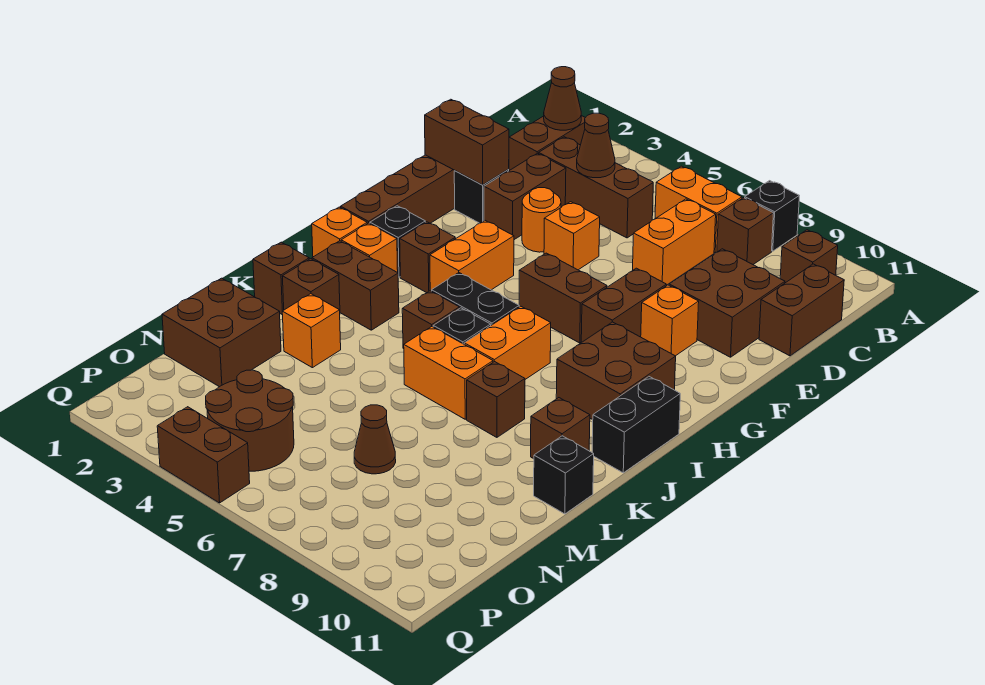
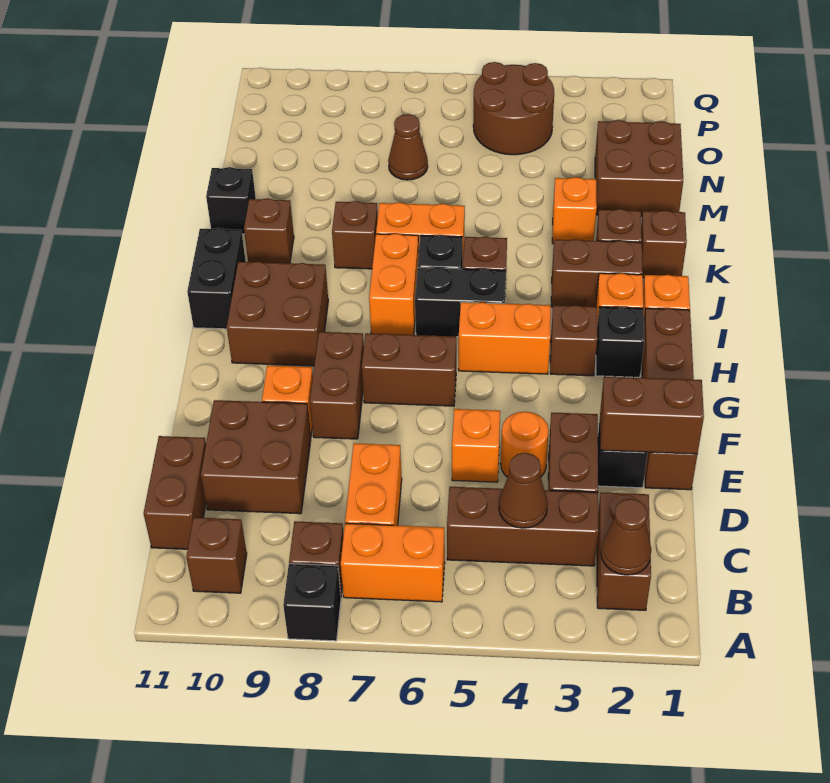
orange 1x2 brick [430,221,514,291] -> orange 1x2 brick turned to [459,302,551,374]
brown 1x2 brick [157,407,250,503] -> none

